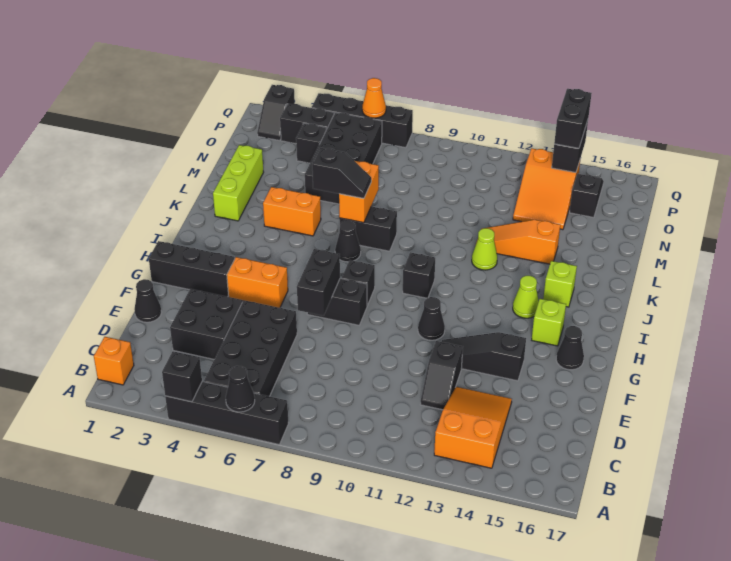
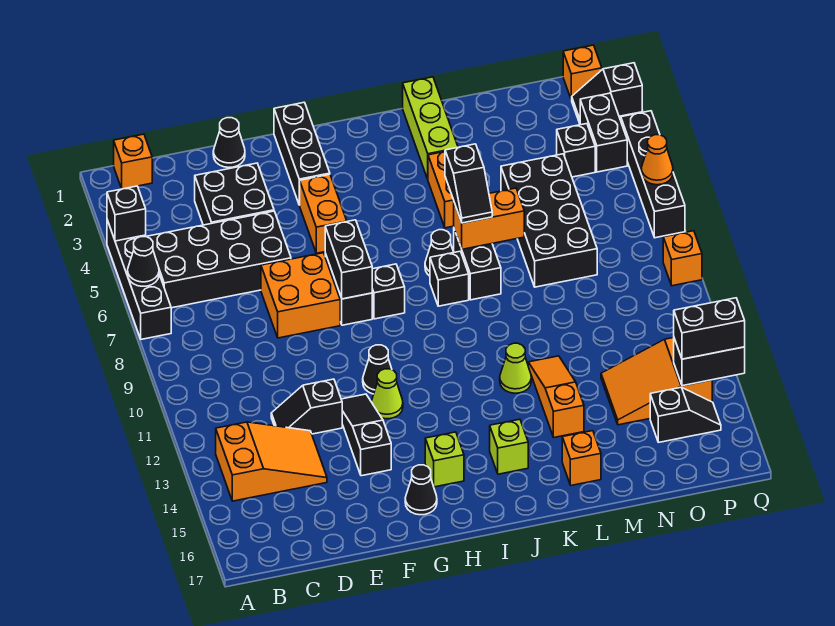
none -> orange 2x2 brick [261,253,340,338]
black 1x2 brick [297,249,340,316] -> black 1x2 brick turned to [325,220,372,299]
black 1x1 brick [403,252,435,298] -> black 1x1 brick moved to [430,251,469,306]
lime 1x1 cone [513,276,539,318] -> lime 1x1 cone moved to [371,369,403,419]
lime 1x3 brick [213,145,264,221] -> lime 1x3 brick turned to [403,77,458,179]
none -> orange 1x1 brick [562,431,601,485]
black 2x4 brick [305,112,382,204] -> black 2x4 brick turned to [501,154,597,287]
none -> orange 1x1 brick [563,45,602,100]
none -> orange 1x1 brick [663,231,702,286]

